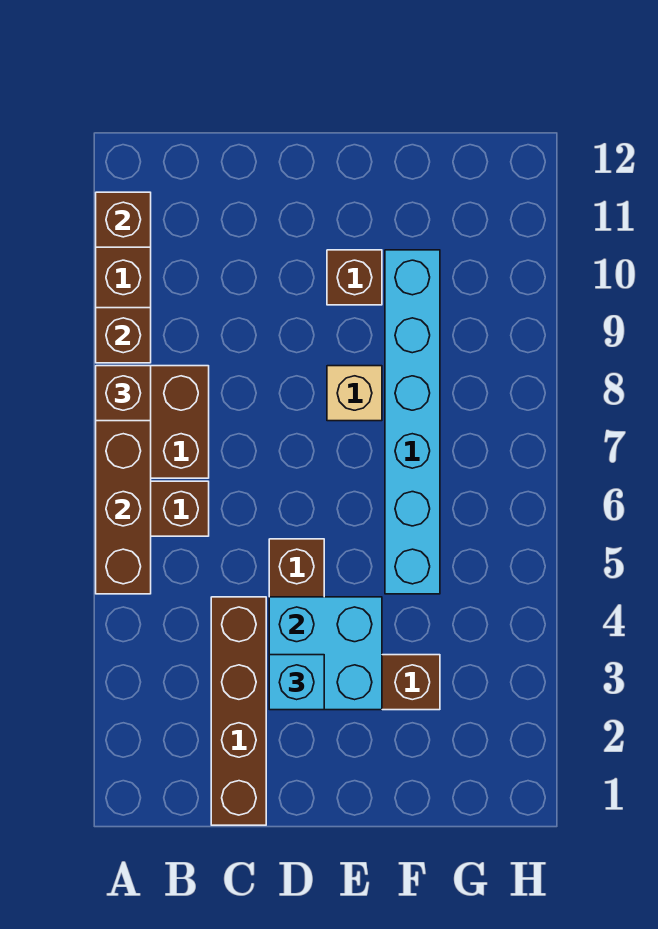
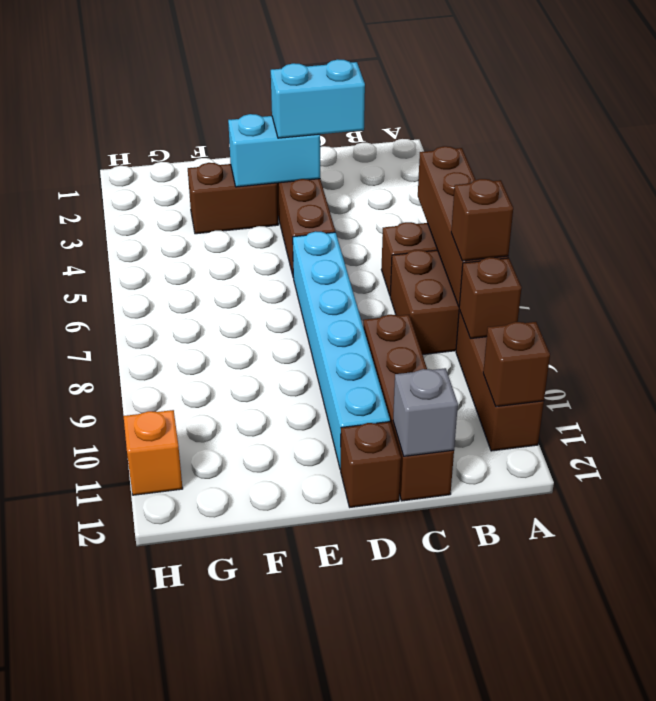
brown 1x4 brick [211,597,266,825] -> brown 1x4 brick moved to [363,315,454,501]
none -> grey 1x1 brick [393,368,458,456]
cyan 2x2 brick [269,597,382,710] -> cyan 1x2 brick [228,114,320,187]
cyan 1x1 brick [269,655,324,710] -> cyan 1x2 brick [271,59,365,138]
tan 1x1 brick [327,366,382,421] -> none
brown 1x1 brick [327,250,382,305] -> brown 1x1 brick moved to [341,422,401,507]
cyan 1x6 brick [385,250,440,594] -> cyan 1x6 brick moved to [293,231,390,470]
none -> orange 1x1 brick [124,410,183,495]

